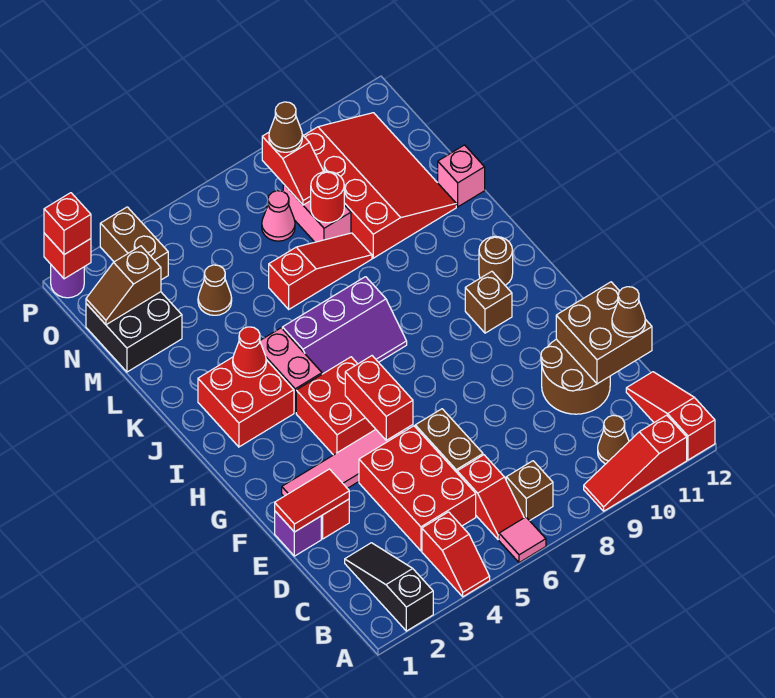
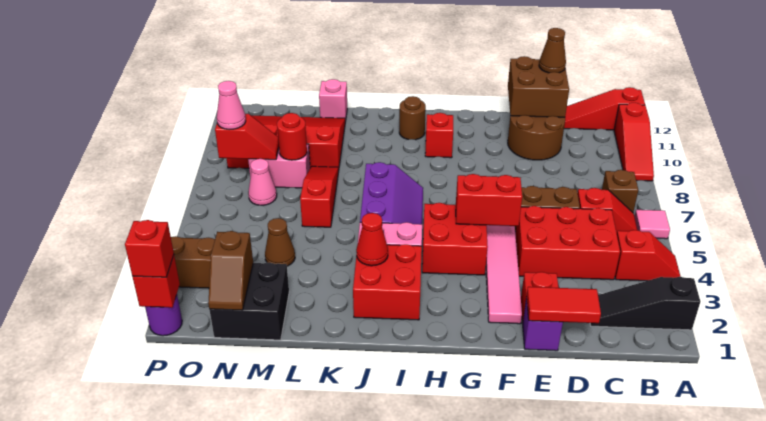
brown 1x1 cone [598,415,629,464] -> none
red 1x2 tile [275,469,349,532] -> red 1x2 tile turned to [526,287,601,323]
brown 1x1 brick [465,271,512,333] -> red 1x1 brick [425,113,453,158]
brown 1x1 cone [269,102,302,152] -> pink 1x1 cone [217,81,246,130]

